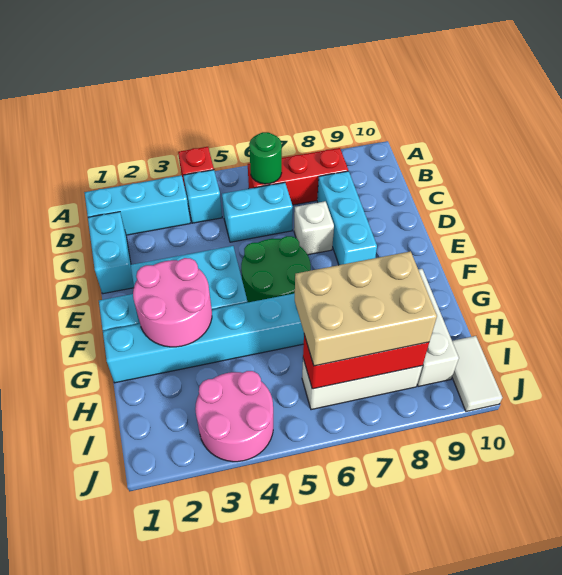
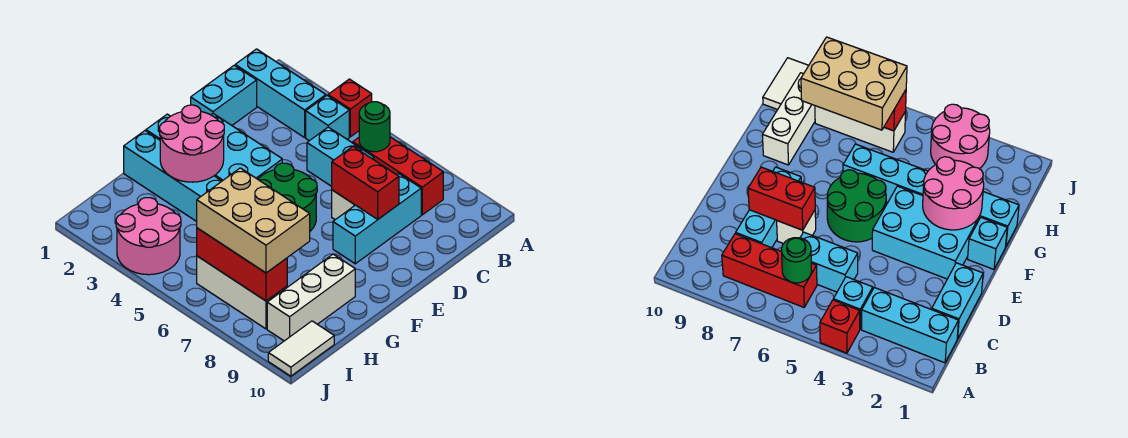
none -> red 1x2 brick [332,147,399,220]

